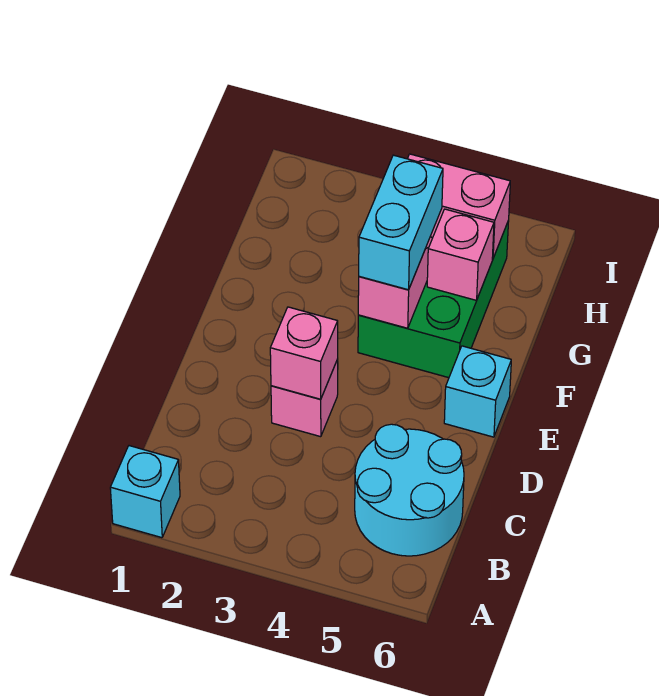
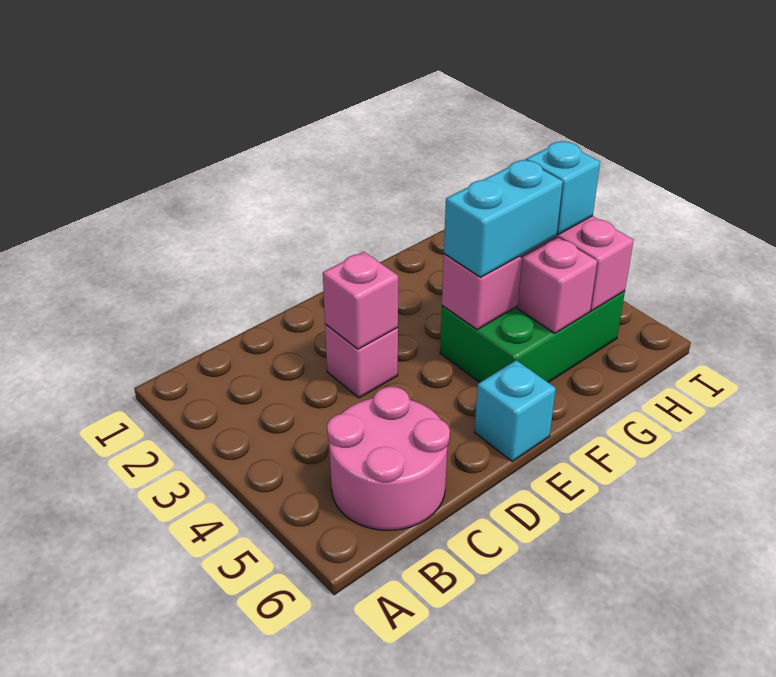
cyan 1x1 brick [110,446,180,538] -> cyan 1x1 brick moved to [526,141,600,234]
cyan 2x2 round brick [355,424,464,556] -> pink 2x2 round brick [327,387,450,530]

